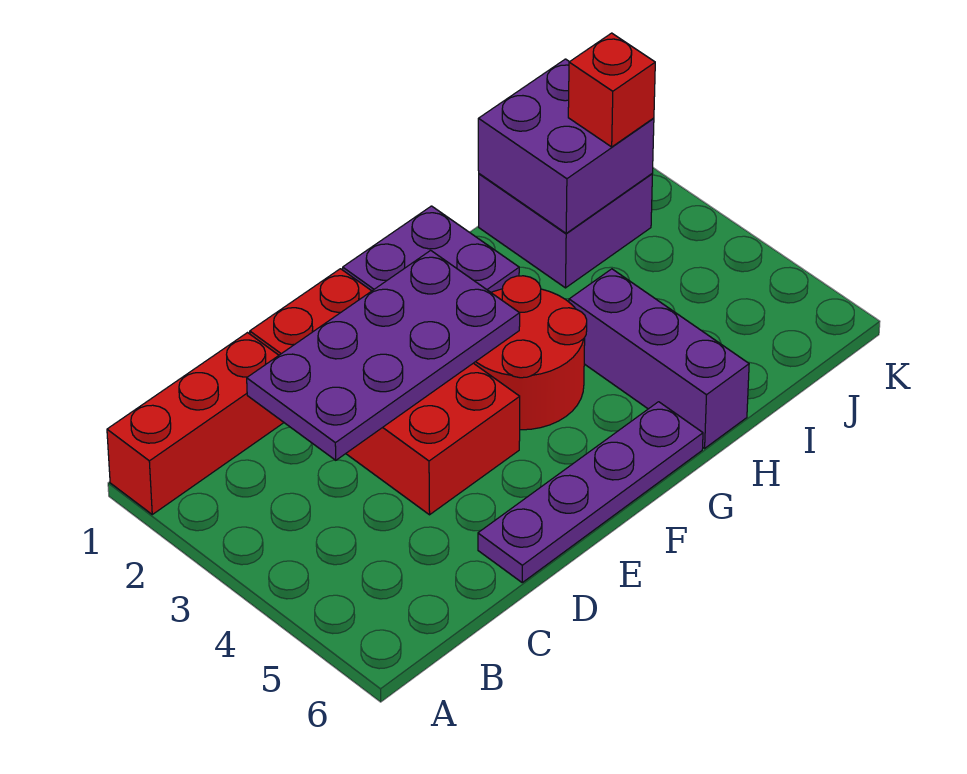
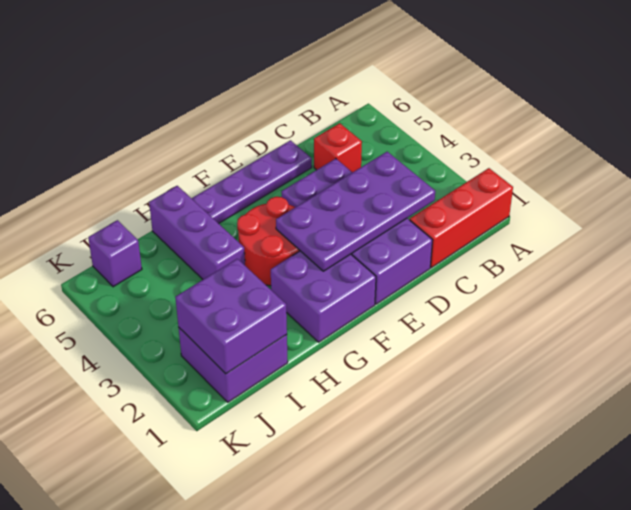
red 2x4 brick [250,269,520,515] -> purple 2x4 brick [281,159,433,304]
red 1x1 brick [568,33,655,147] -> red 1x1 brick moved to [314,123,362,172]
none -> purple 1x1 brick [88,220,142,287]

